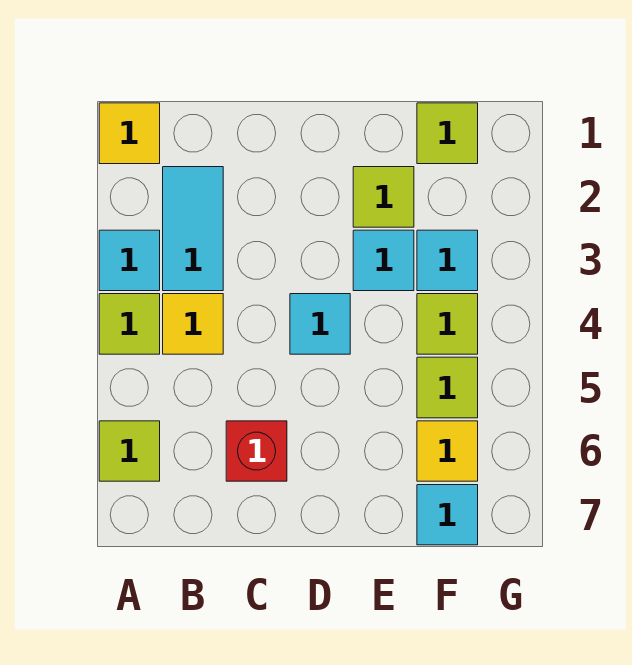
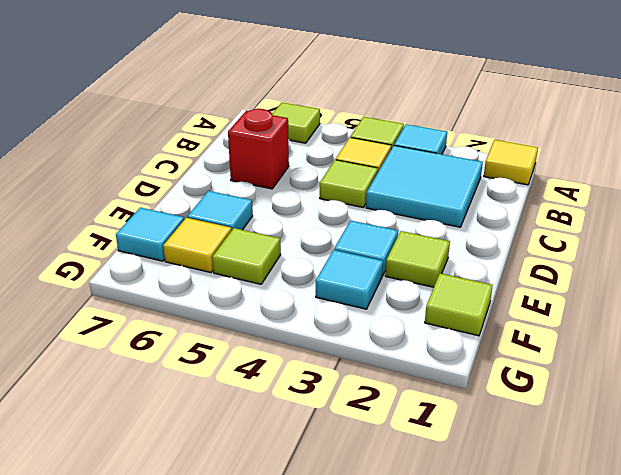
cyan 1x2 tile [163,167,223,291] -> cyan 2x2 tile [366,146,483,227]
cyan 1x1 tile [290,294,350,354] -> cyan 1x1 tile moved to [187,191,253,230]
lime 1x1 tile [417,294,478,354] -> lime 1x1 tile moved to [320,160,378,208]

